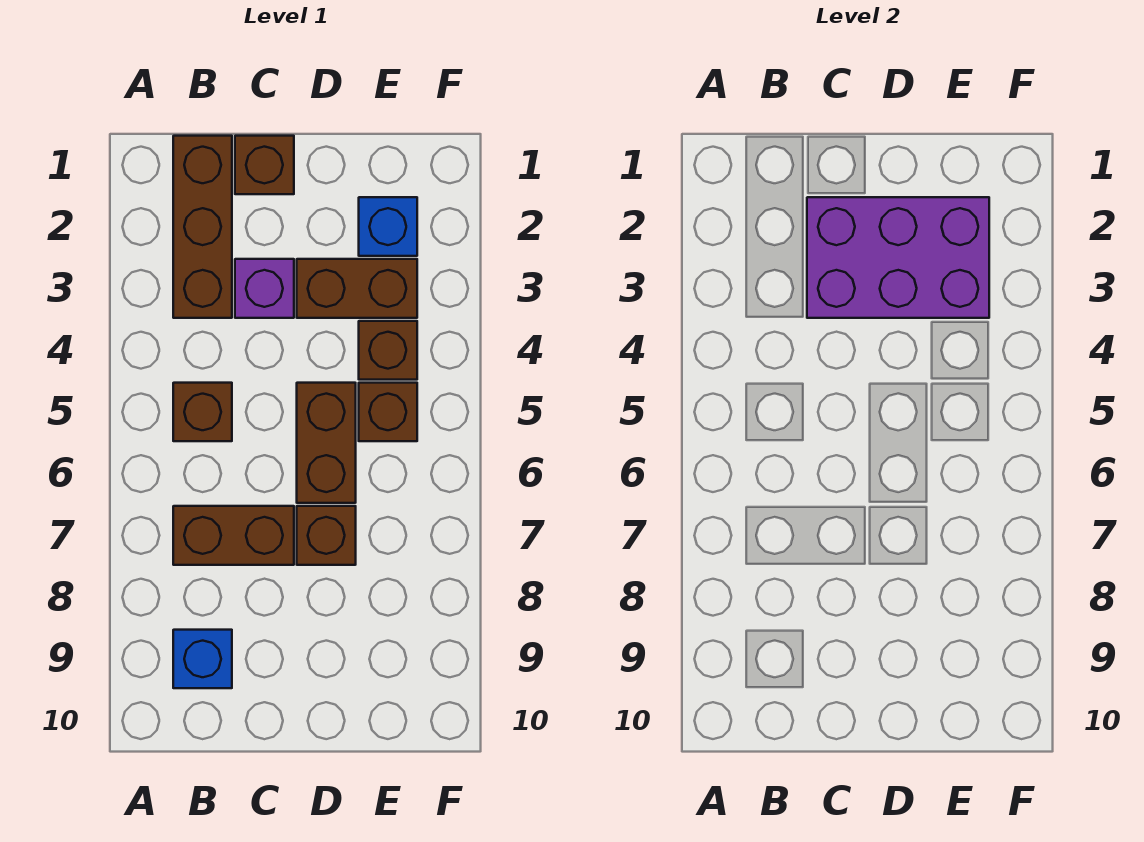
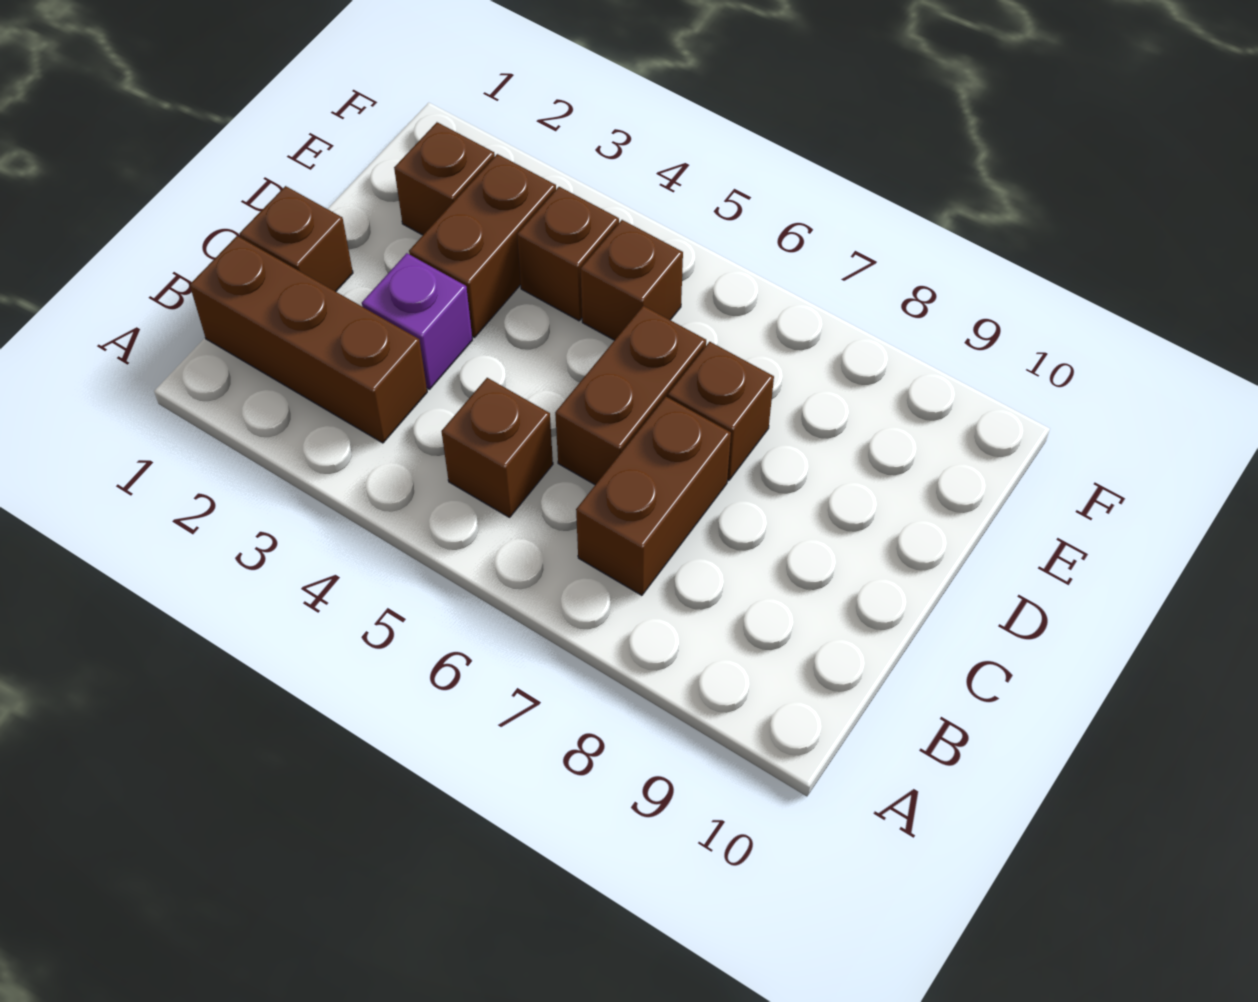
blue 1x1 brick [173,630,232,688] -> none
purple 2x3 brick [807,197,989,318] -> none
brown 1x2 brick [297,383,356,503] -> brown 1x2 brick turned to [555,306,706,485]
blue 1x1 brick [359,197,417,256] -> brown 1x1 brick [394,122,495,235]

